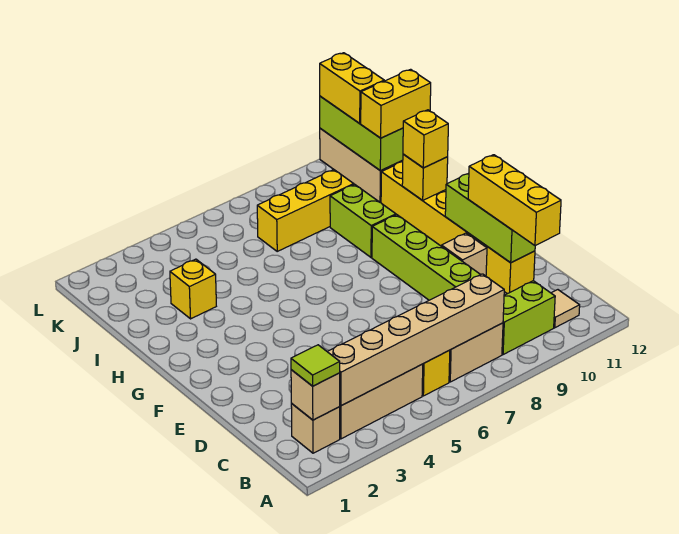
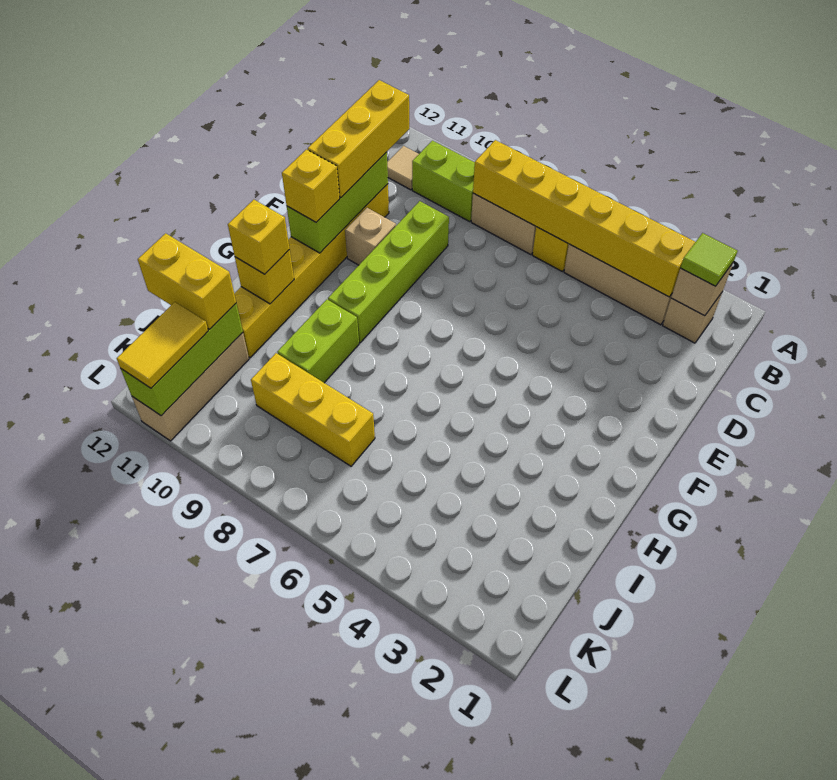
tan 1x6 brick [327,274,504,406] -> yellow 1x6 brick [473,140,695,297]
yellow 1x1 brick [170,259,216,319] -> yellow 1x1 brick moved to [282,149,340,222]
yellow 1x2 brick [320,53,384,123] -> yellow 1x2 tile [117,302,208,388]

